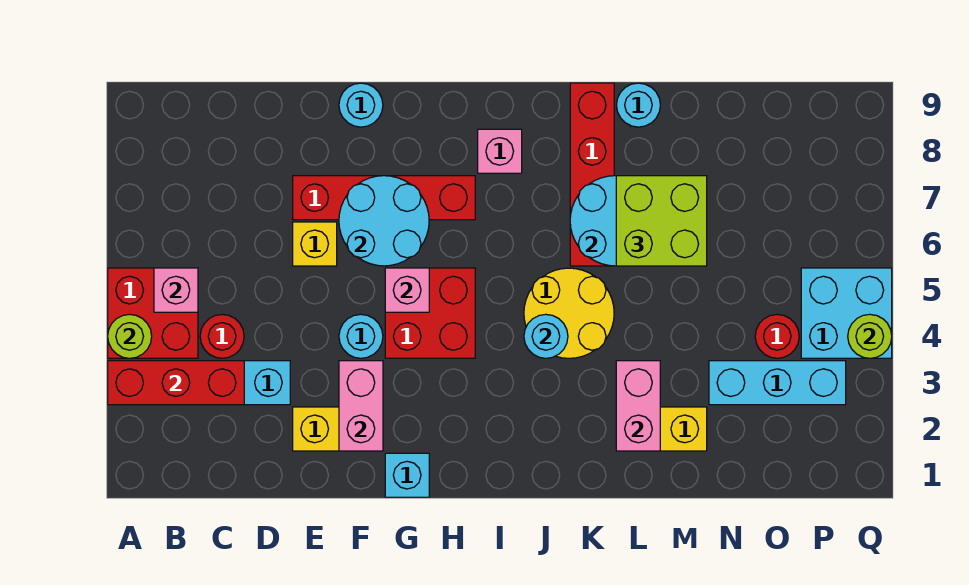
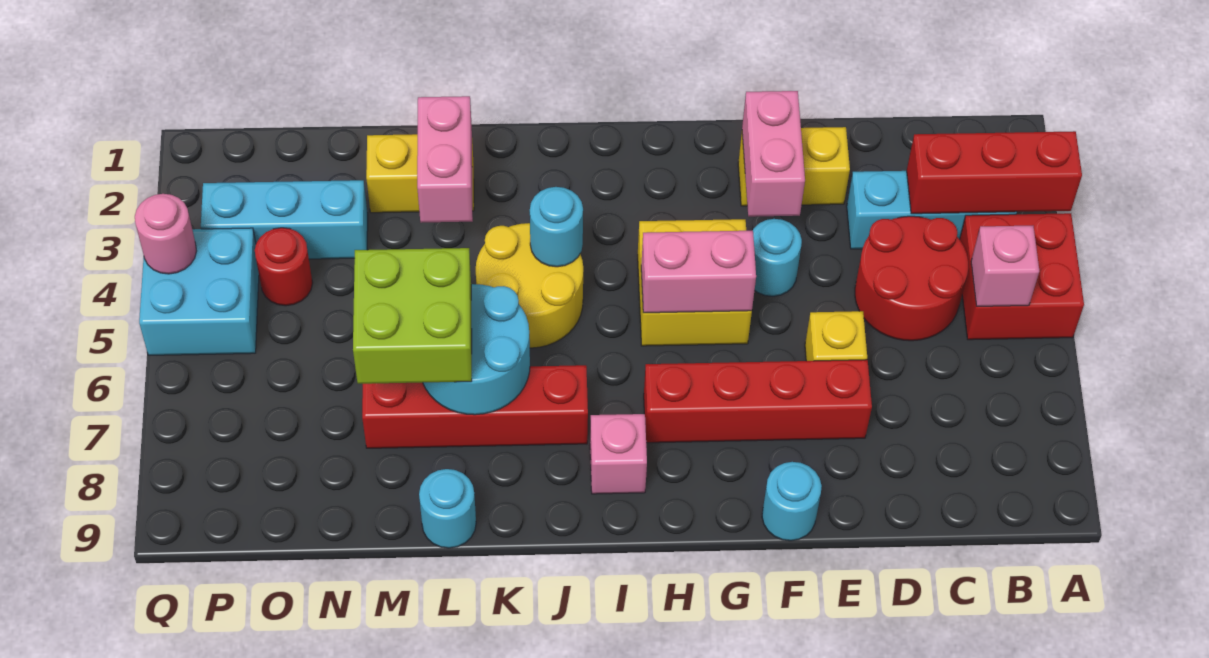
lime 1x1 round brick [108,314,152,358] -> none
red 1x1 round brick [200,314,244,358] -> red 2x2 round brick [855,216,968,341]
cyan 2x2 round brick [339,176,429,266] -> none
cyan 1x1 brick [385,453,429,497] -> none
red 2x2 brick [385,268,475,358] -> yellow 2x2 brick [638,219,752,346]
pink 1x1 brick [385,268,429,312] -> pink 1x2 brick [641,230,756,313]
red 1x4 brick [570,83,614,266] -> red 1x4 brick turned to [362,365,588,448]
lime 1x1 round brick [848,314,892,358] -> pink 1x1 round brick [135,194,196,274]

